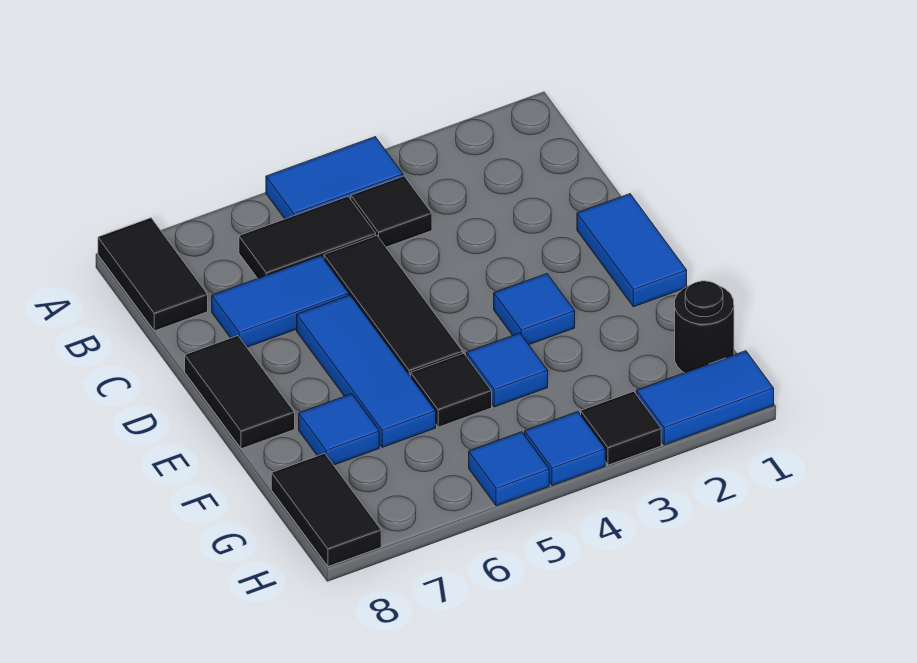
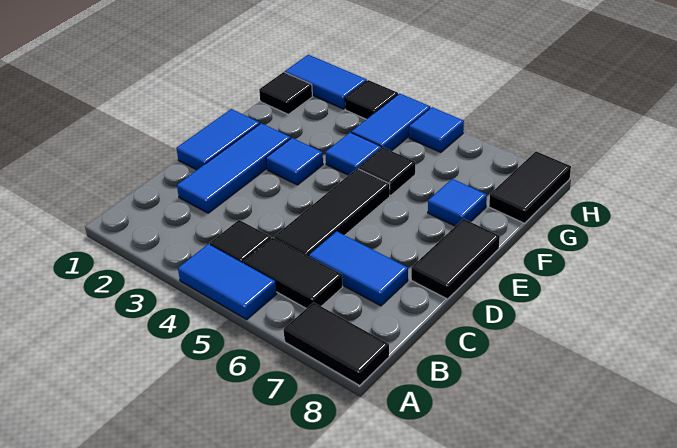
black 1x2 tile [98,218,208,331] -> black 1x2 tile turned to [284,302,389,385]
blue 1x3 tile [297,295,436,447] -> blue 1x3 tile moved to [177,123,291,213]
black 1x1 round brick [675,281,734,373] -> black 1x1 tile [259,72,312,114]
blue 1x1 tile [525,412,605,485] -> blue 1x2 tile [351,93,430,151]

